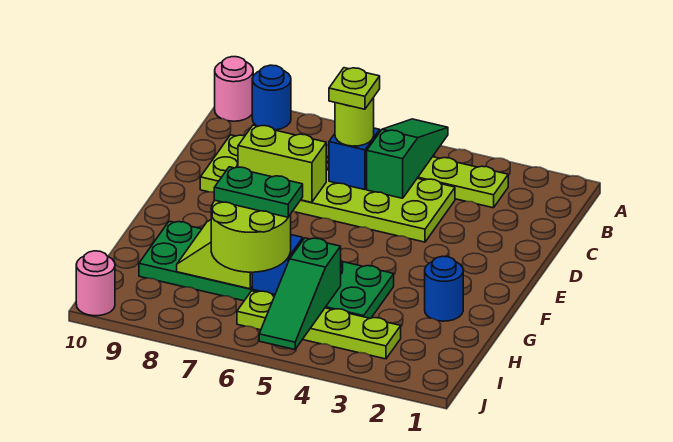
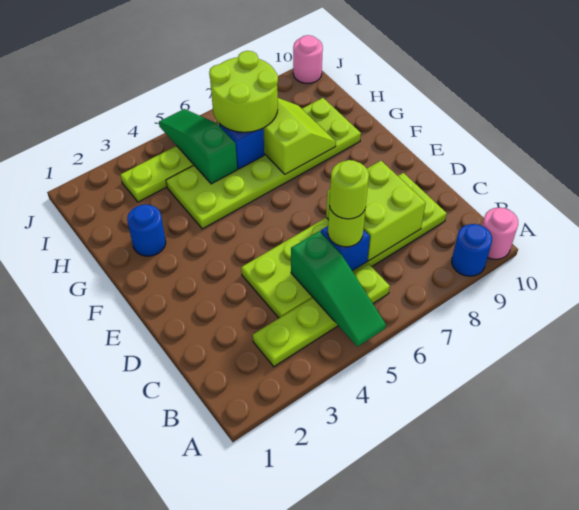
lime 1x1 plate [329,68,380,109] -> lime 1x1 round brick [329,160,369,219]
lime 1x2 brick [238,125,326,202] -> lime 2x2 brick [326,161,426,261]
green 2x6 plate [139,221,394,318] -> lime 2x6 plate [166,98,361,229]
green 1x2 plate [214,167,303,217] -> none

